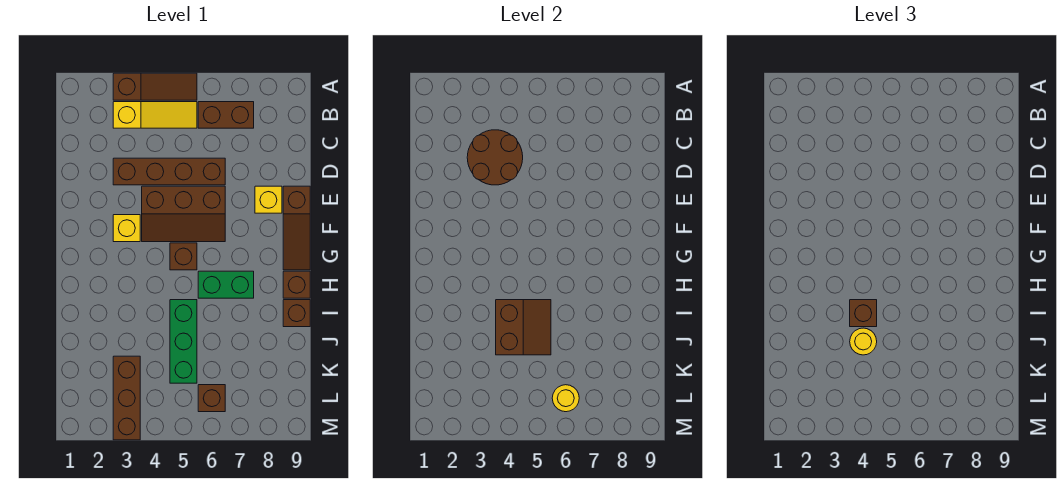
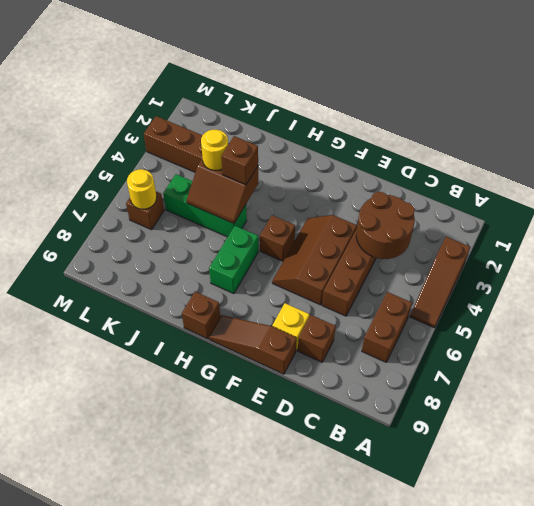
yellow 1x3 slope [113,102,197,128] -> none
yellow 1x1 brick [113,215,140,242] -> none
brown 1x1 brick [283,300,310,327] -> brown 1x1 brick moved to [298,315,336,362]

